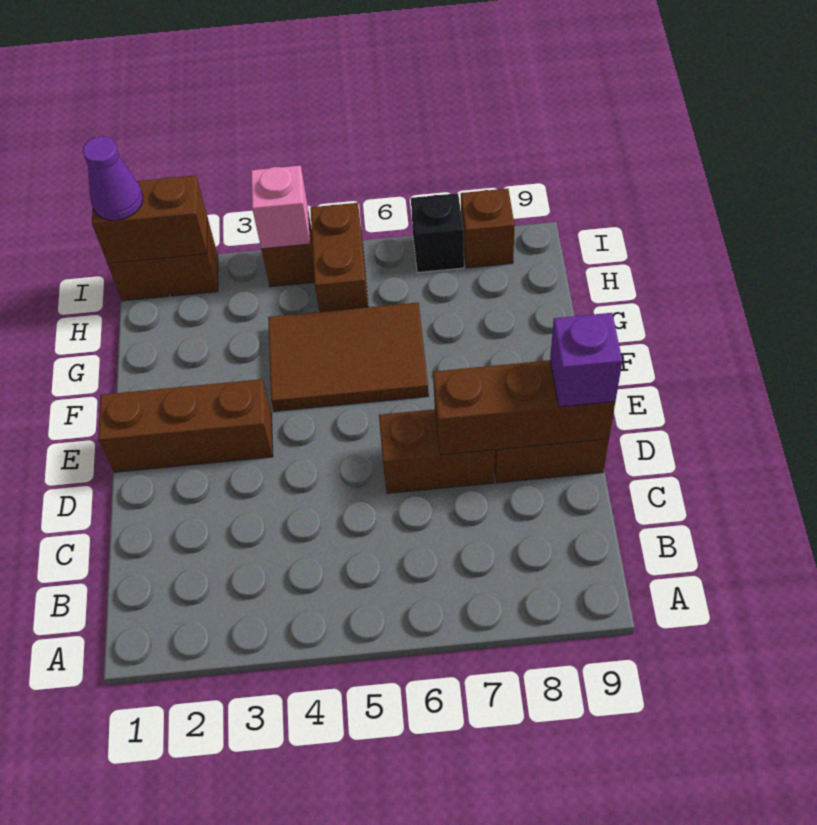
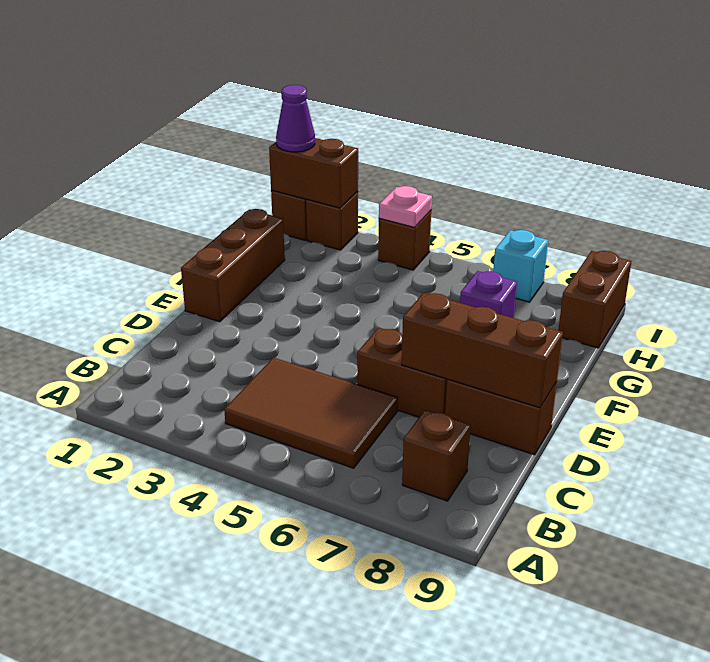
purple 1x1 brick [550,313,622,407] -> purple 1x1 brick moved to [460,271,517,318]
brown 1x3 brick [98,379,273,472] -> brown 1x3 brick turned to [181,209,285,322]
brown 2x3 tile [268,303,429,411] -> brown 2x3 tile moved to [224,358,398,468]
brown 1x2 brick [310,203,368,312] -> brown 1x2 brick moved to [558,251,631,348]
pink 1x1 brick [251,166,310,249] -> pink 1x1 plate [379,186,432,228]
black 1x1 brick [411,193,464,272] -> cyan 1x1 brick [493,230,548,302]
brown 1x1 brick [461,189,515,268] -> brown 1x1 brick moved to [402,410,471,501]

